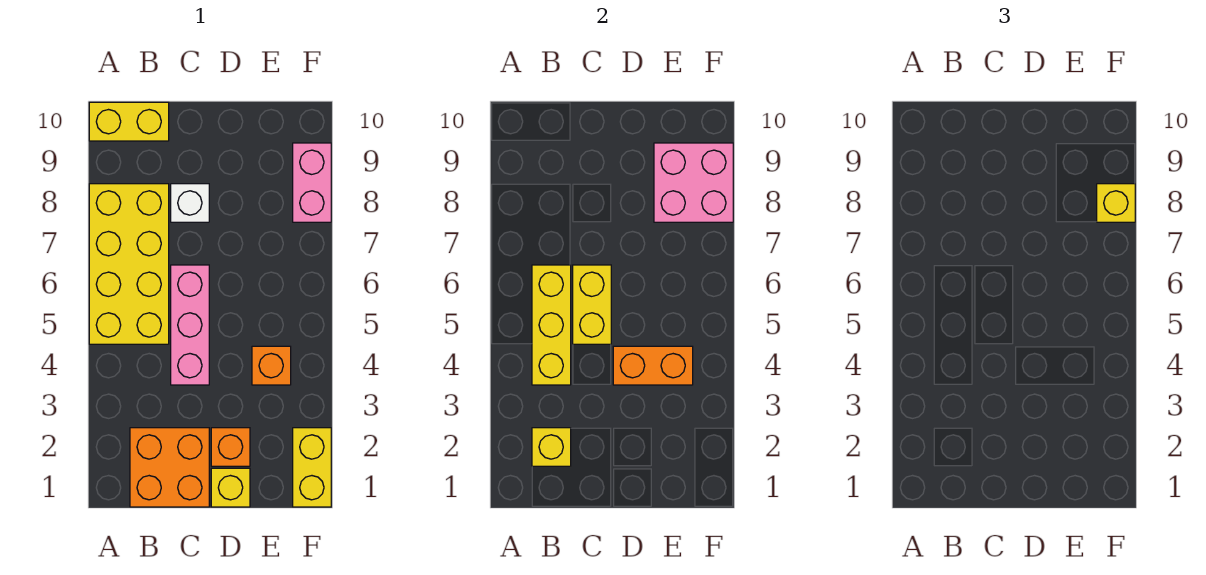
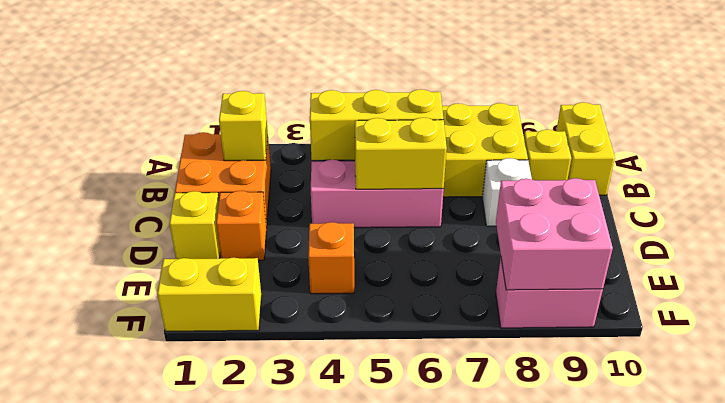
orange 1x2 brick [613,346,693,385] -> none
yellow 1x1 brick [1097,184,1135,222] -> yellow 1x1 brick moved to [524,129,571,180]

